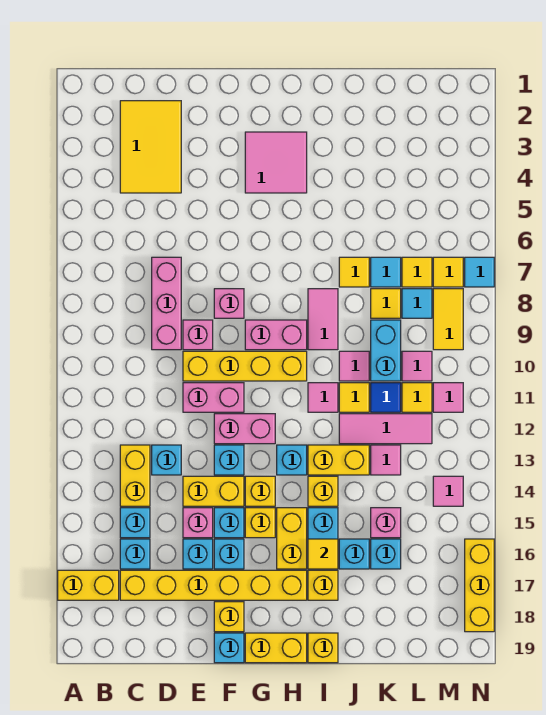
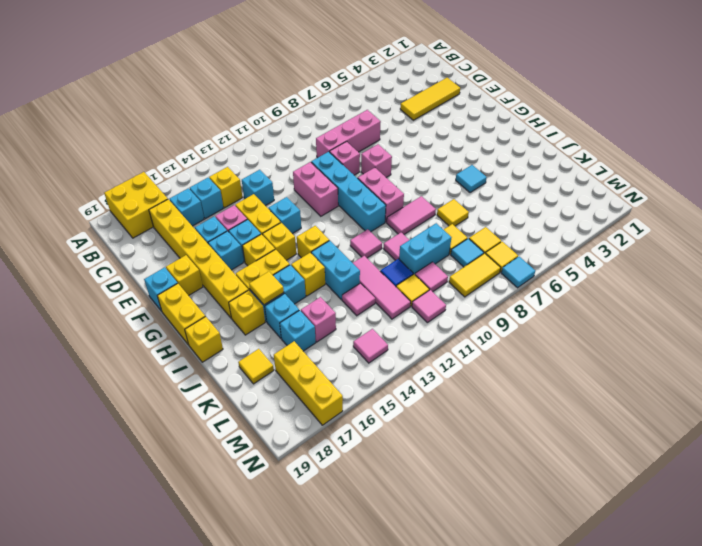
yellow 1x2 brick [58,570,119,600] -> yellow 2x2 brick [104,172,168,238]
yellow 2x3 tile [120,101,181,193] -> yellow 1x3 tile [400,78,460,120]
yellow 1x2 brick [120,445,150,506] -> yellow 1x1 brick [209,167,243,208]
yellow 1x4 brick [183,351,307,381] -> cyan 1x4 brick [311,152,386,232]
pink 1x2 brick [214,414,275,444] -> none
pink 2x2 tile [245,132,307,193] -> none
cyan 1x1 brick [277,445,307,475] -> yellow 1x1 brick [297,226,329,258]
yellow 1x2 brick [308,445,369,475] -> cyan 1x2 brick [311,241,360,299]
yellow 1x1 tile [339,383,369,412] -> yellow 1x1 tile moved to [238,349,274,384]
cyan 1x1 tile [371,257,401,287] -> cyan 1x1 tile moved to [456,165,487,193]
yellow 1x3 brick [465,539,494,632] -> yellow 1x3 brick turned to [274,341,343,425]

